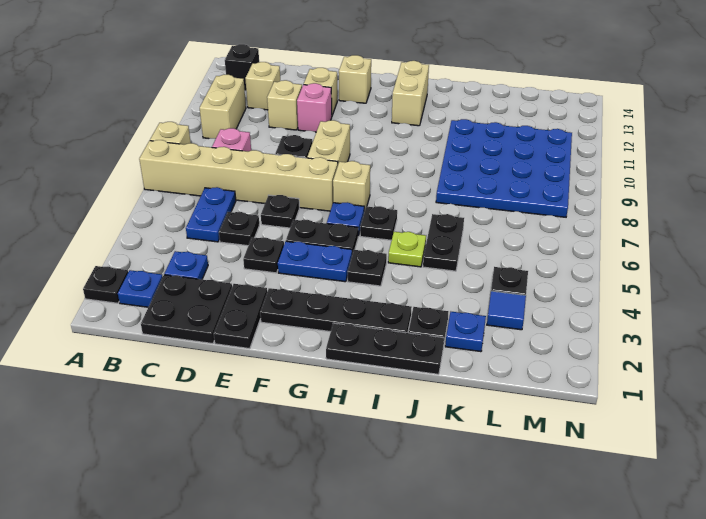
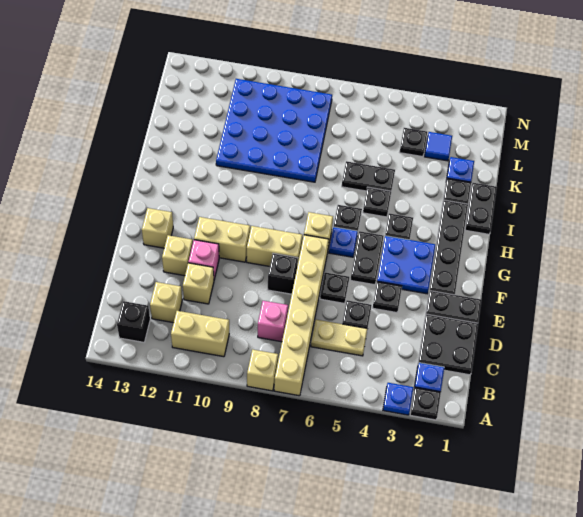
blue 1x1 plate [164,251,208,279] -> blue 1x1 plate moved to [383,383,414,415]
blue 1x2 plate [186,187,236,242] -> tan 1x2 plate [311,320,367,356]
blue 1x2 plate [278,241,352,282] -> blue 2x2 plate [377,236,435,294]
black 1x3 plate [326,323,444,374] -> black 1x2 plate [465,183,497,234]
tan 1x2 brick [392,61,429,126] -> tan 1x2 brick moved to [194,217,250,262]
lime 1x1 plate [388,232,426,267] -> black 1x1 plate [363,187,391,217]

